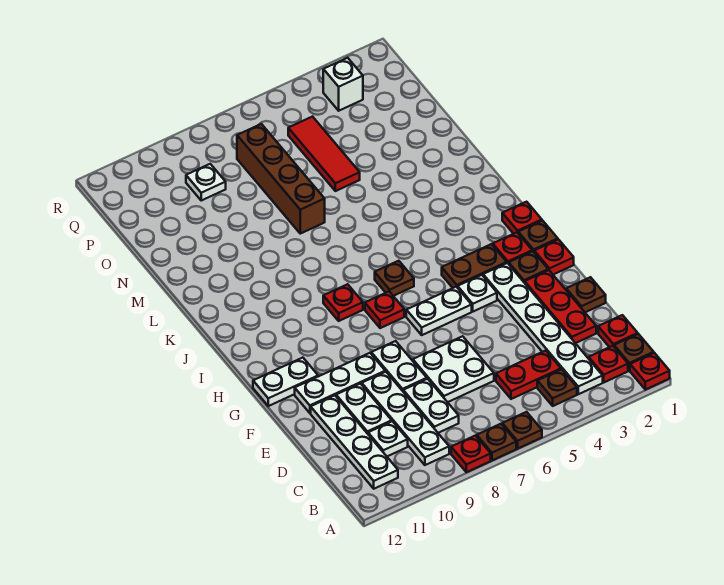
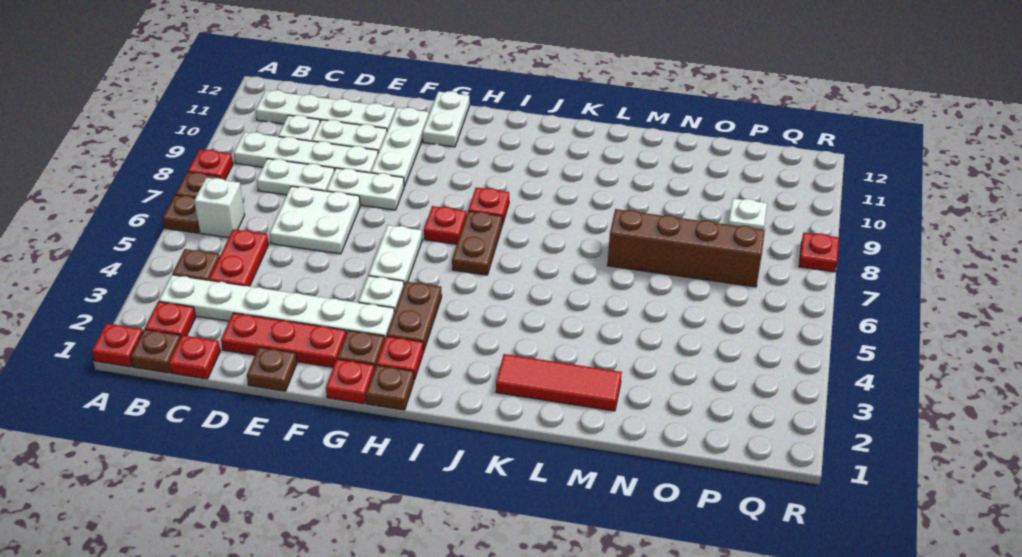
red 1x1 plate [502,202,542,234] -> red 1x1 plate moved to [799,233,839,272]
brown 1x1 plate [375,261,414,296] -> brown 1x2 plate [452,211,502,275]
red 1x3 tile [288,117,360,191] -> red 1x3 tile moved to [496,354,622,411]
white 1x1 brick [323,58,363,111] -> white 1x1 brick moved to [194,178,245,238]

